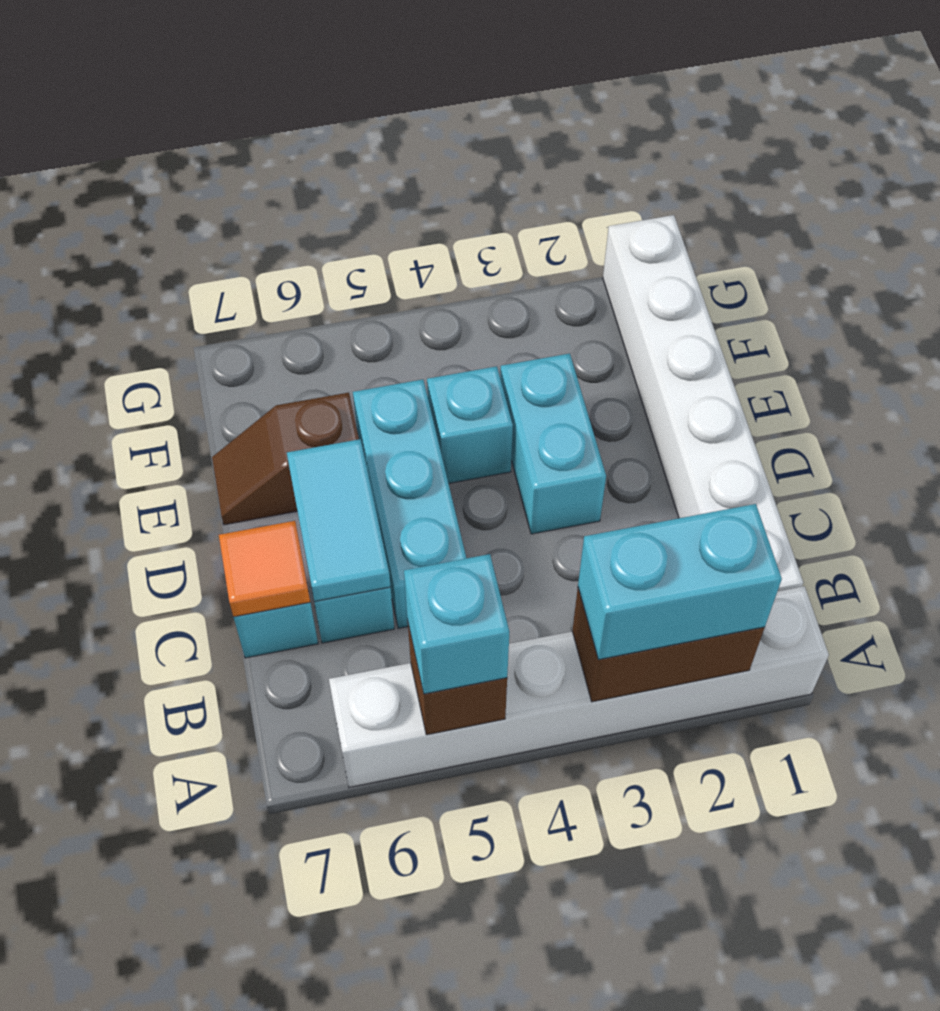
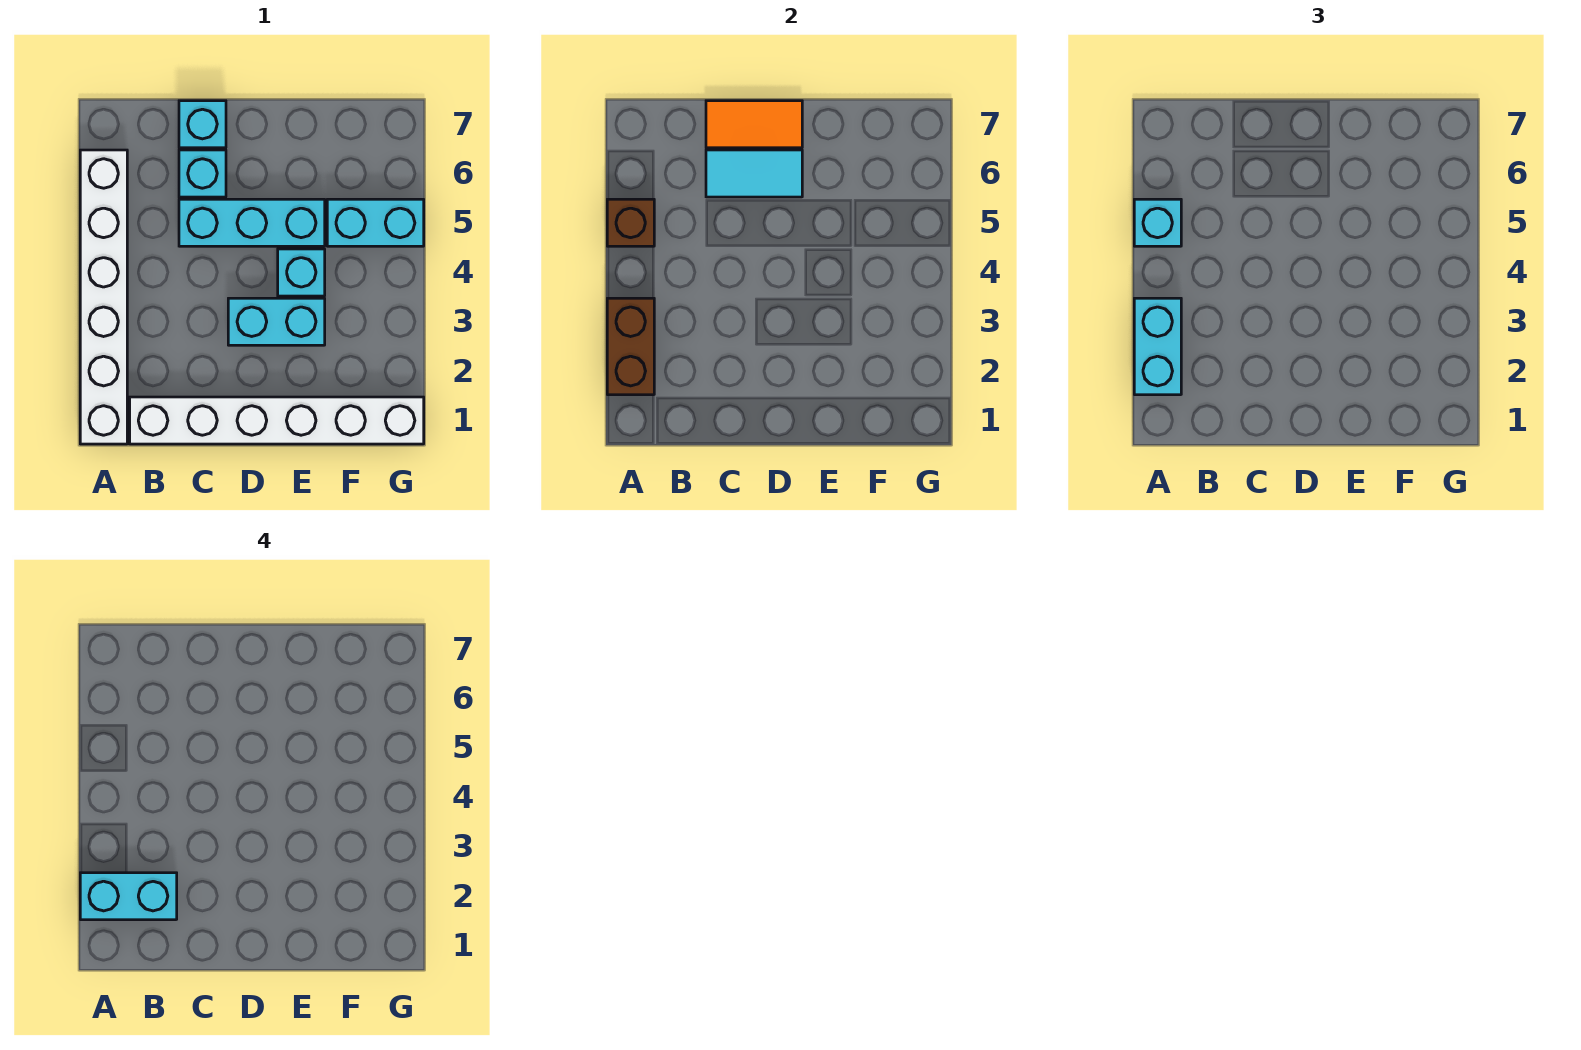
none -> cyan 1x2 brick [80,873,177,920]
orange 1x1 tile [219,521,310,617] -> orange 1x2 tile [706,101,802,148]
brown 1x2 slope [212,393,359,525] -> none
none -> cyan 1x2 brick [327,199,424,246]

